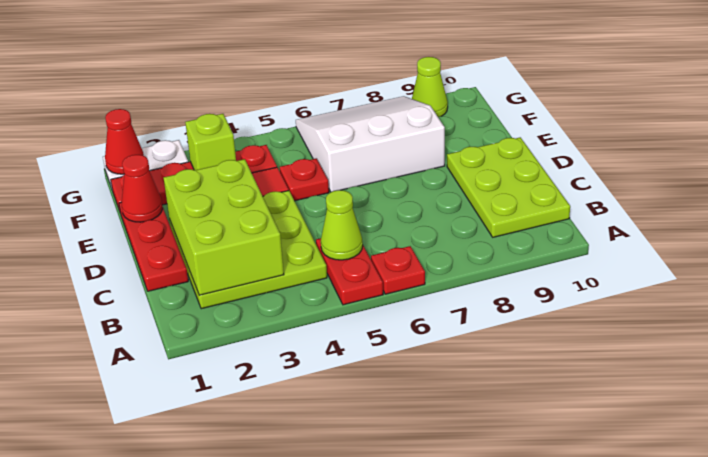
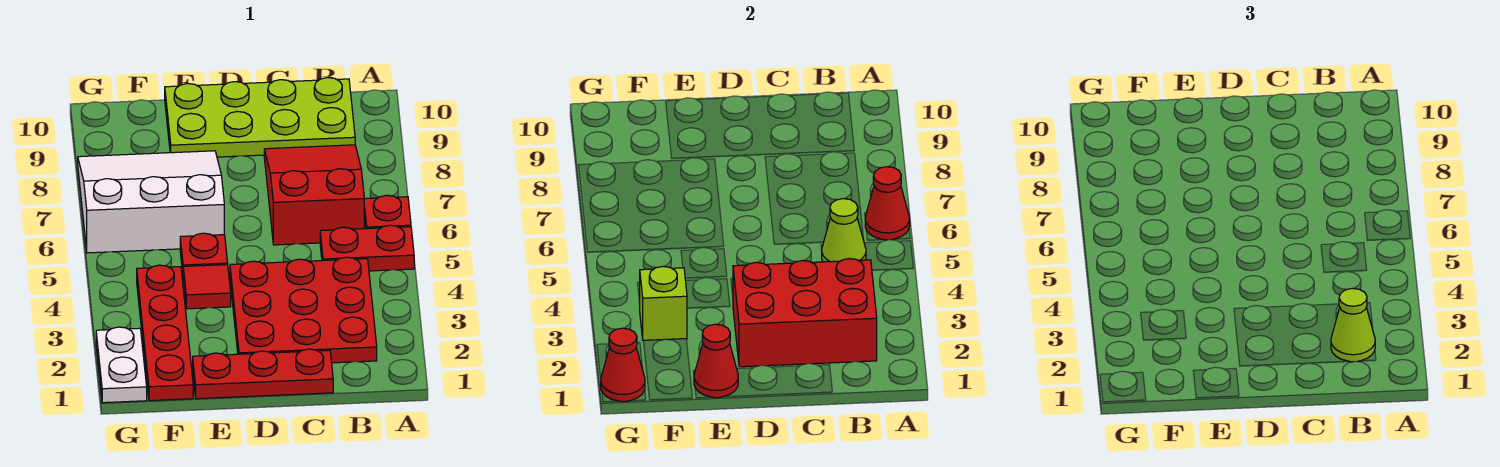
none -> red 1x1 cone [865,167,910,240]
lime 3x3 plate [169,191,327,309] -> red 3x3 plate [230,257,377,363]
lime 2x3 brick [164,159,284,295] -> red 2x3 brick [733,259,877,367]
none -> red 2x3 slope [264,145,364,245]
lime 2x3 plate [447,137,570,237] -> lime 2x4 plate [165,78,355,157]
white 3x3 slope [296,96,445,192] -> white 3x3 slope turned to [78,151,224,253]
lime 1x1 cone [412,57,448,117] -> lime 1x1 cone moved to [1331,288,1375,362]

